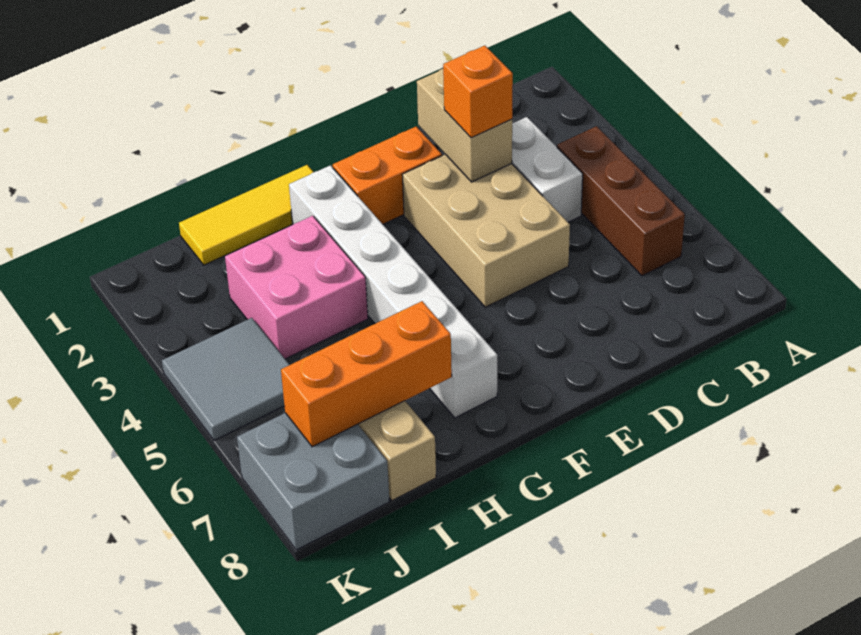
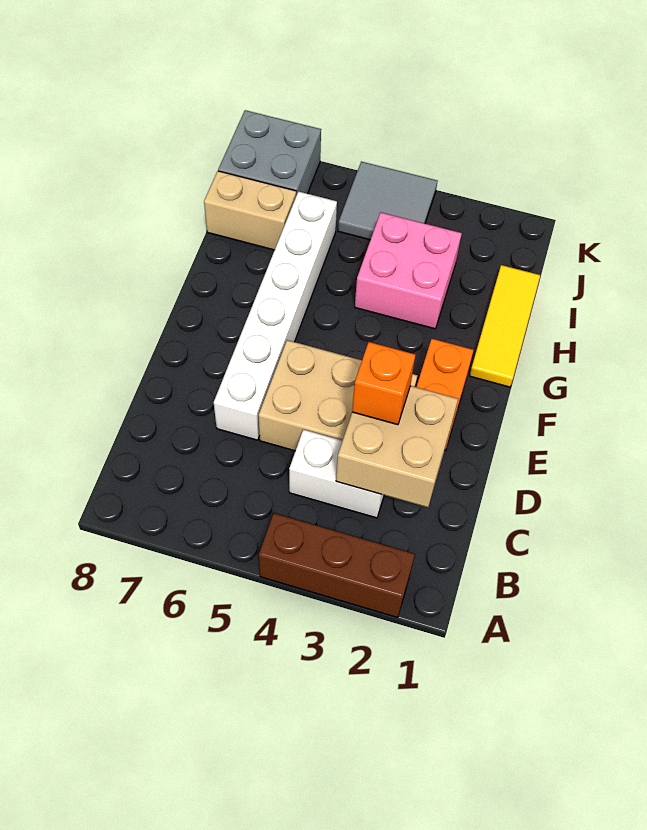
brown 1x3 brick [557,126,685,276] -> brown 1x3 brick moved to [259,513,415,618]
tan 1x2 brick [417,69,512,182] -> tan 2x2 brick [336,386,458,507]
white 1x6 brick [289,165,497,418] -> white 1x6 brick turned to [214,192,337,440]
orange 1x3 brick [281,301,452,447] -> none

